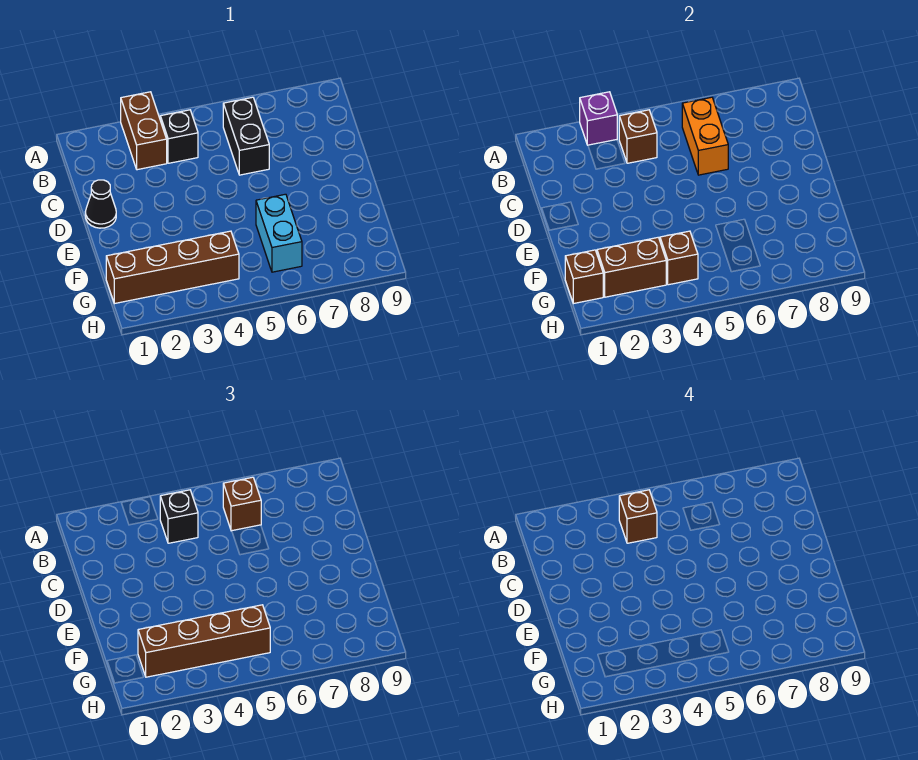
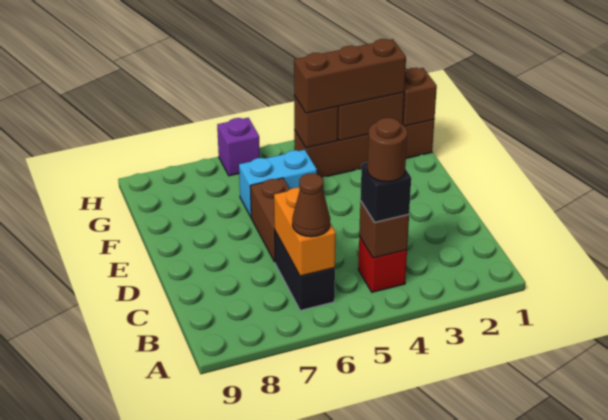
brown 1x2 brick [121,92,167,170] -> brown 1x2 brick moved to [250,178,290,262]
purple 1x1 brick [580,92,617,145] -> purple 1x1 brick moved to [217,118,260,176]
black 1x1 brick [160,110,198,163] -> red 1x1 brick [358,236,407,292]
brown 1x1 brick [619,490,657,543] -> brown 1x1 round brick [367,118,407,182]
brown 1x1 brick [223,477,261,531] -> brown 1x1 cone [292,173,330,237]
black 1x1 cone [85,180,116,228] -> none
cyan 1x2 brick [256,194,302,272] -> cyan 1x2 brick turned to [239,150,317,217]
brown 1x4 brick [138,605,270,677] -> brown 1x3 brick [294,39,406,113]

